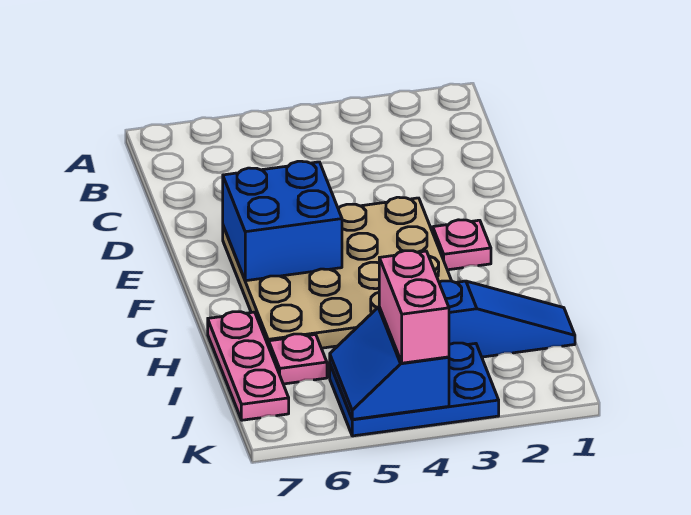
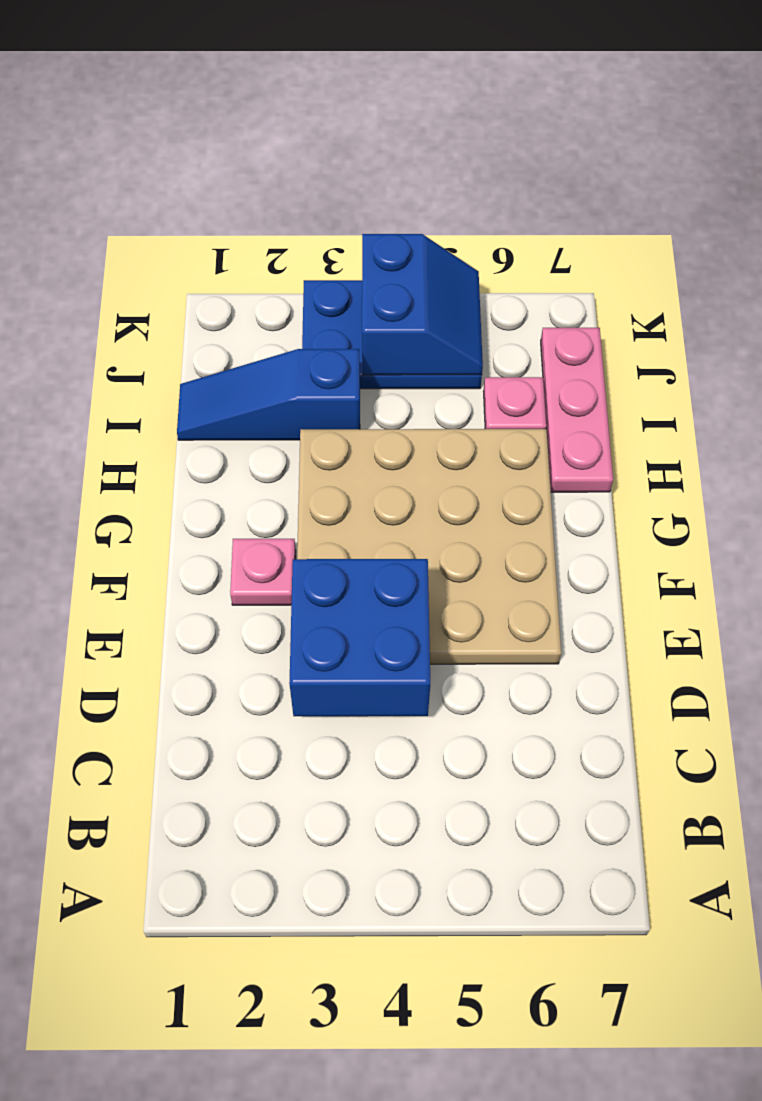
blue 2x2 brick [223,161,342,281] -> blue 2x2 brick moved to [289,559,430,716]
pink 1x2 brick [379,251,449,363] -> none

